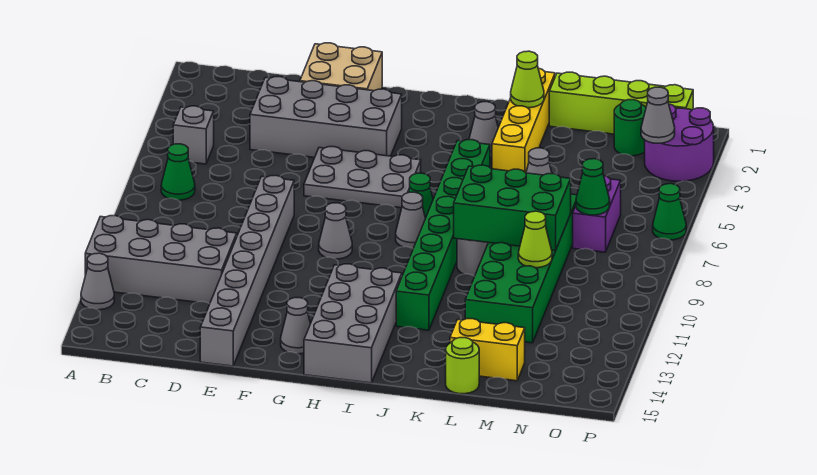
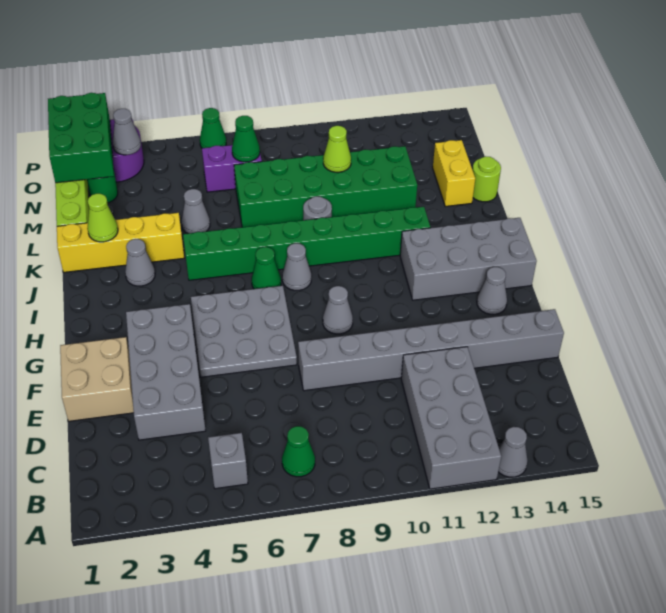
grey 2x3 plate [304,147,421,208] -> grey 3x3 plate [191,286,297,377]
green 2x3 brick [454,165,571,251] -> green 2x3 brick moved to [48,93,114,183]

